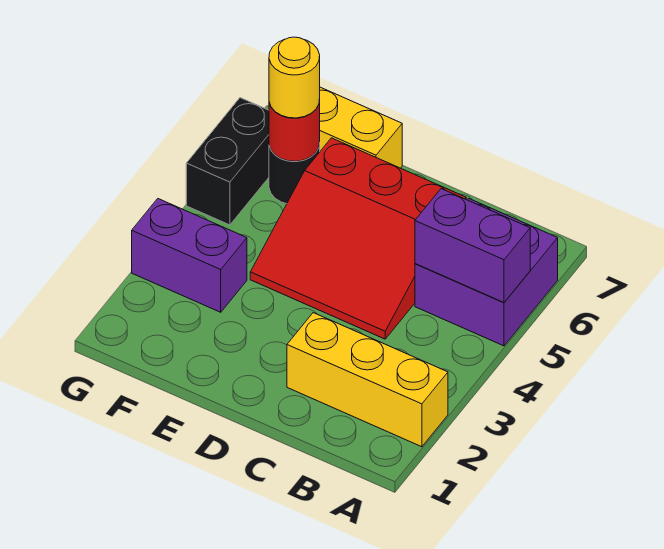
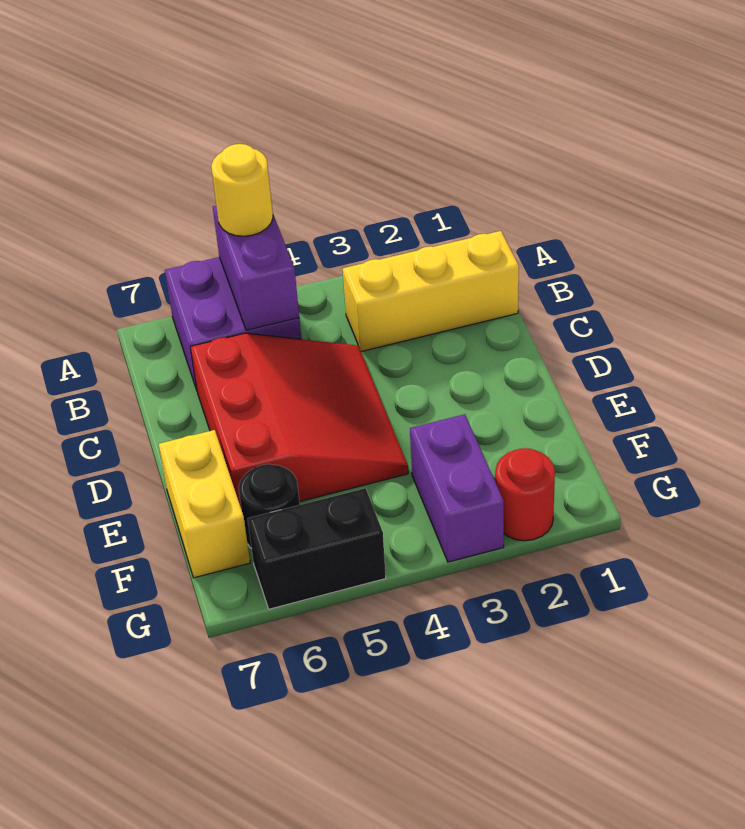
yellow 1x3 brick [287,313,448,447] -> yellow 1x3 brick turned to [343,231,519,352]
red 1x1 round brick [269,100,320,161] -> red 1x1 round brick moved to [495,448,555,541]
yellow 1x1 round brick [269,37,320,118] -> yellow 1x1 round brick moved to [211,144,273,236]

